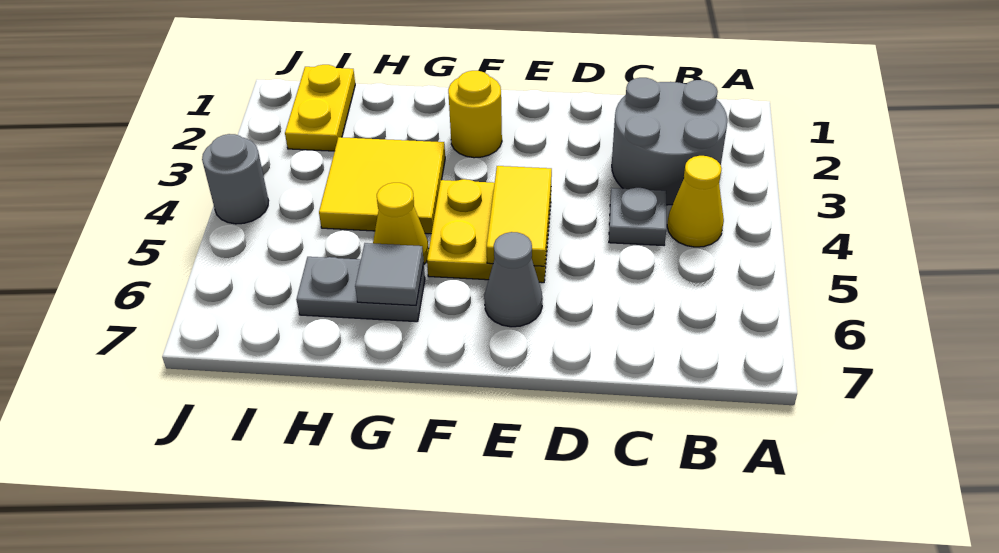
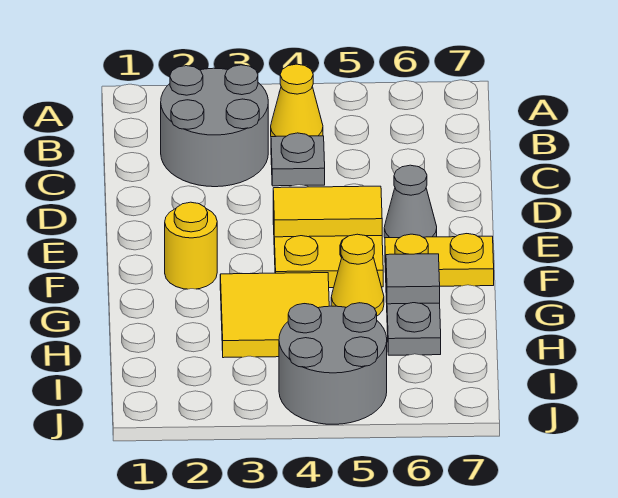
yellow 1x2 plate [285,65,355,151] -> yellow 1x2 plate moved to [385,234,494,286]
grey 1x1 round brick [202,134,269,224] -> grey 2x2 round brick [279,303,387,424]

